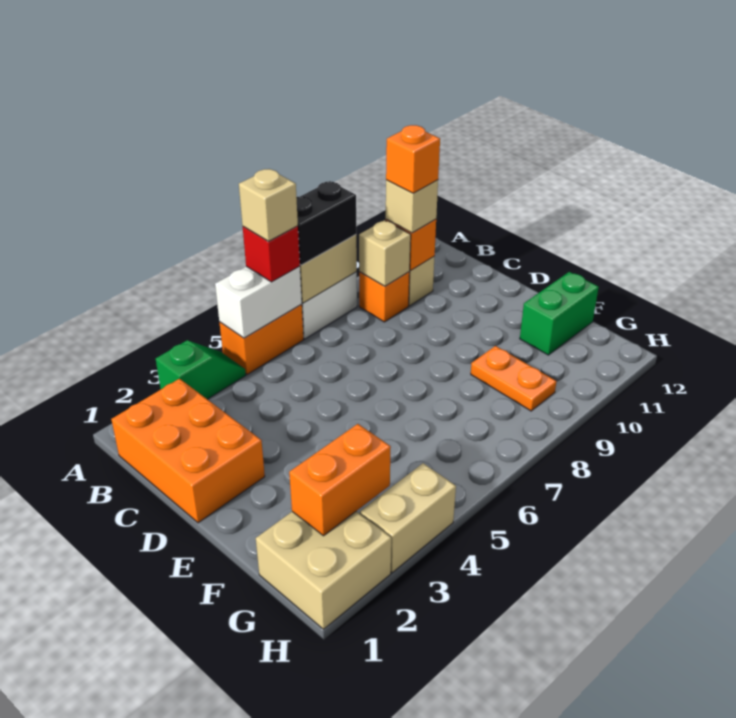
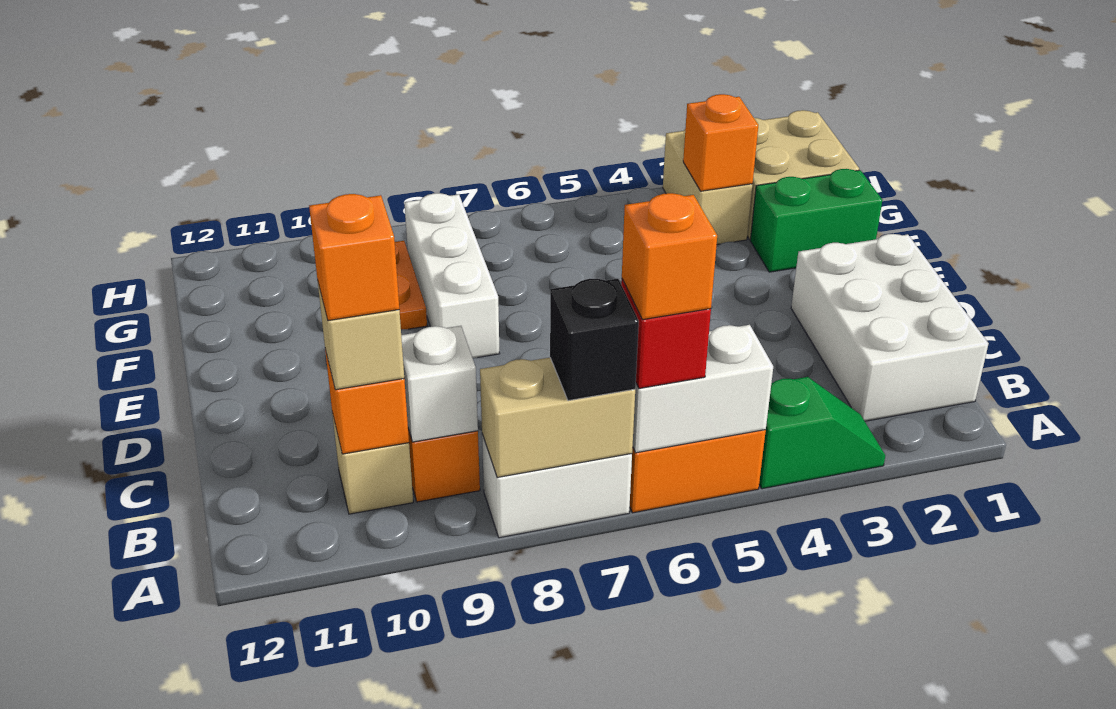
green 1x2 slope [156,340,246,399] -> green 1x2 slope turned to [759,377,885,489]
tan 1x1 brick [239,169,298,241] -> orange 1x1 brick [622,193,717,320]
black 1x2 brick [296,181,356,265] -> black 1x1 brick [550,279,639,401]
orange 2x3 brick [111,379,265,523] -> white 2x3 brick [791,234,989,421]
tan 1x1 brick [359,220,411,286] -> white 1x1 brick [401,326,478,442]
none -> white 1x3 brick [405,193,500,358]
green 1x2 brick [520,272,599,355] -> green 1x2 brick moved to [750,169,882,272]
orange 1x2 brick [289,424,391,536] -> orange 1x1 brick [683,94,758,191]
tan 1x2 brick [360,463,456,573] -> tan 1x2 brick turned to [663,130,752,244]

